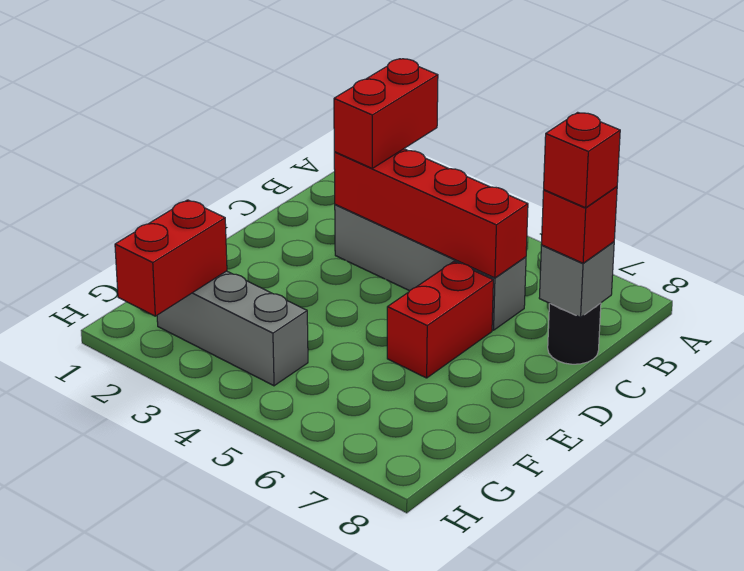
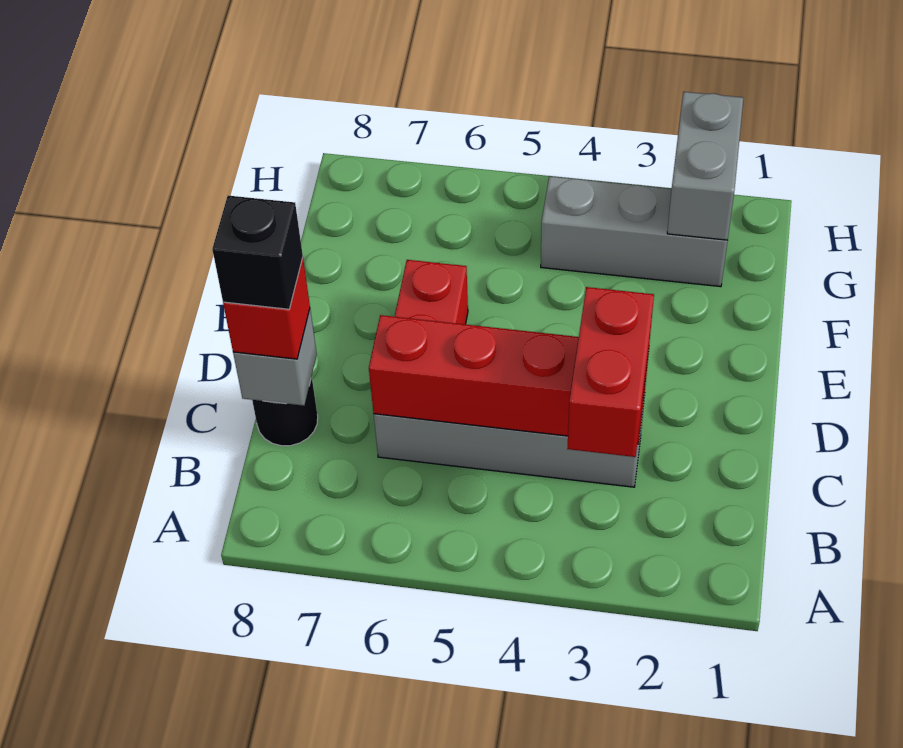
red 1x1 brick [544,112,620,208] -> black 1x1 brick [212,196,303,309]
red 1x2 brick [115,200,227,316] -> grey 1x2 brick [667,92,743,240]

